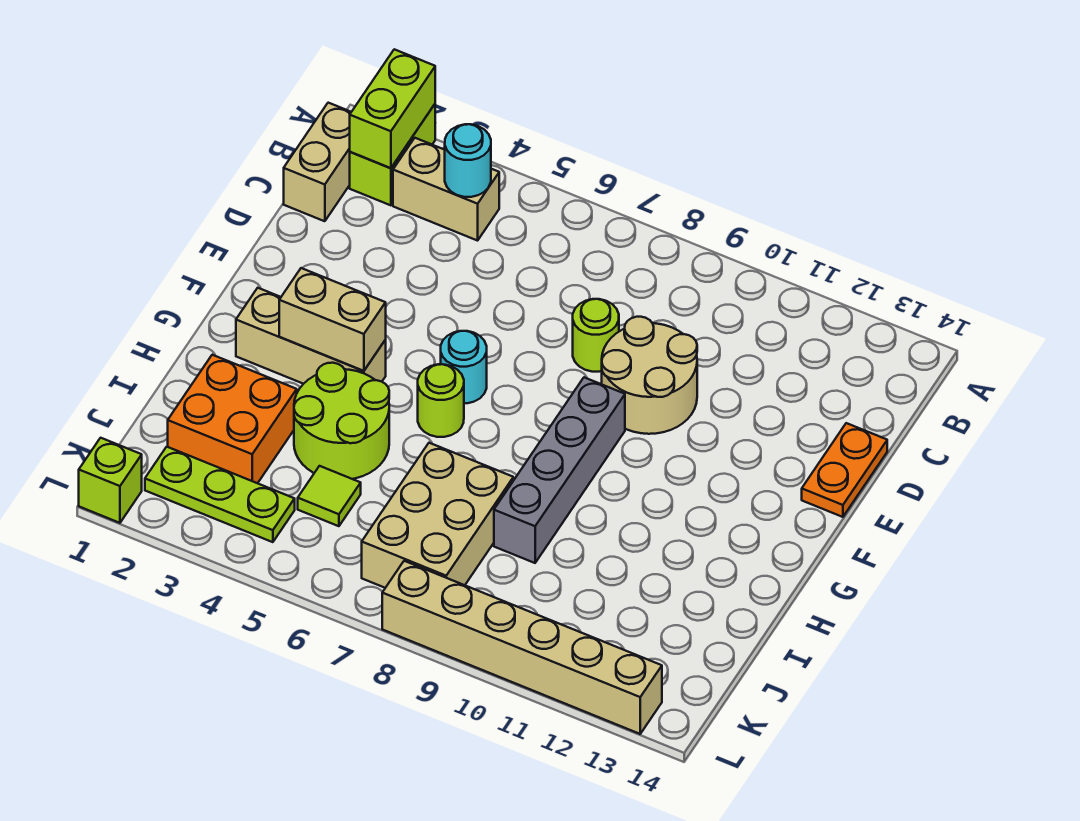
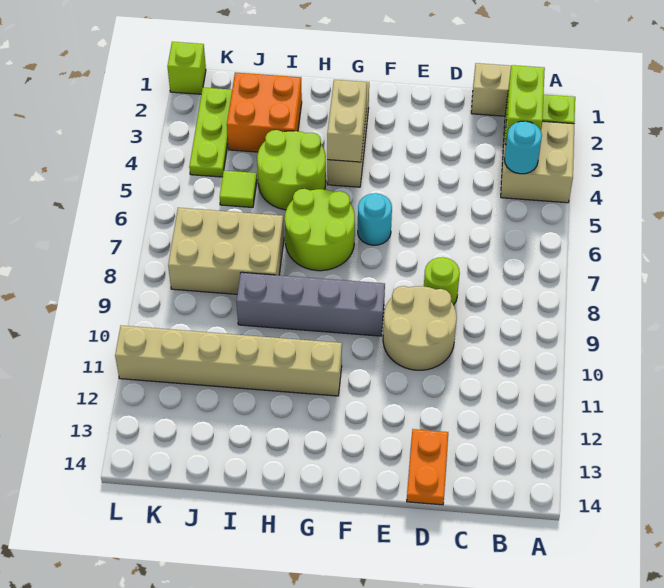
lime 1x2 brick [350,49,435,168] -> lime 1x2 brick turned to [505,65,545,145]
tan 1x2 brick [393,138,499,241] -> tan 2x2 brick [501,121,574,203]
orange 1x2 plate [802,423,887,517] -> orange 1x2 plate turned to [407,429,448,505]
lime 1x1 round brick [418,364,464,437] -> lime 2x2 round brick [285,189,355,271]
tan 1x6 brick [382,561,662,734] -> tan 1x6 brick turned to [115,326,342,396]

